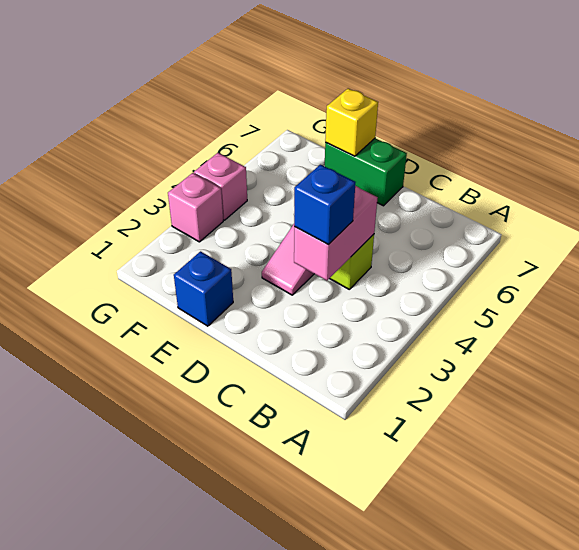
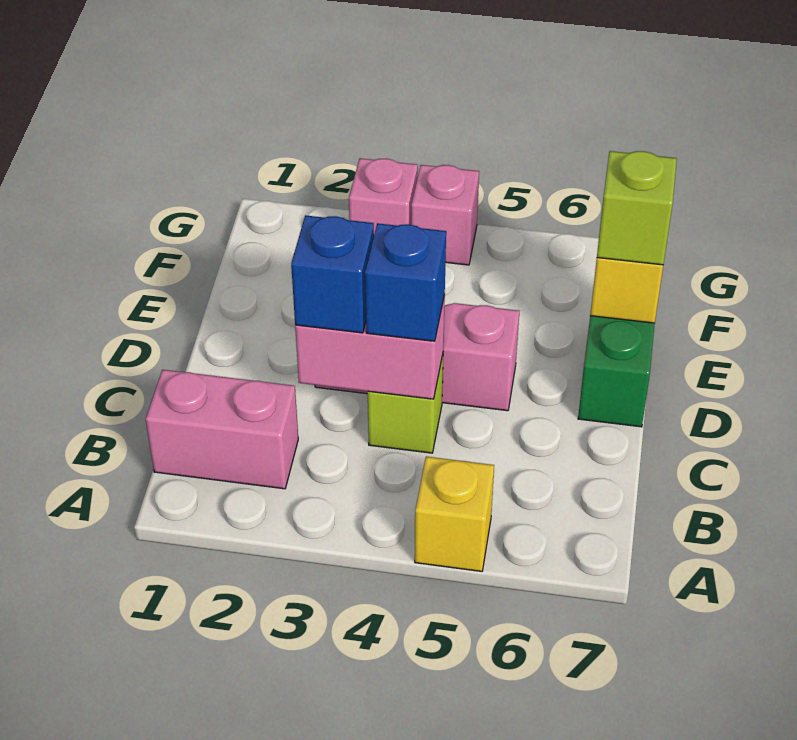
none -> yellow 1x1 brick [415,457,494,571]
none -> pink 1x2 brick [146,370,298,489]
blue 1x1 brick [174,251,233,326] -> blue 1x1 brick moved to [365,223,446,341]
none -> lime 1x1 brick [597,151,677,265]

